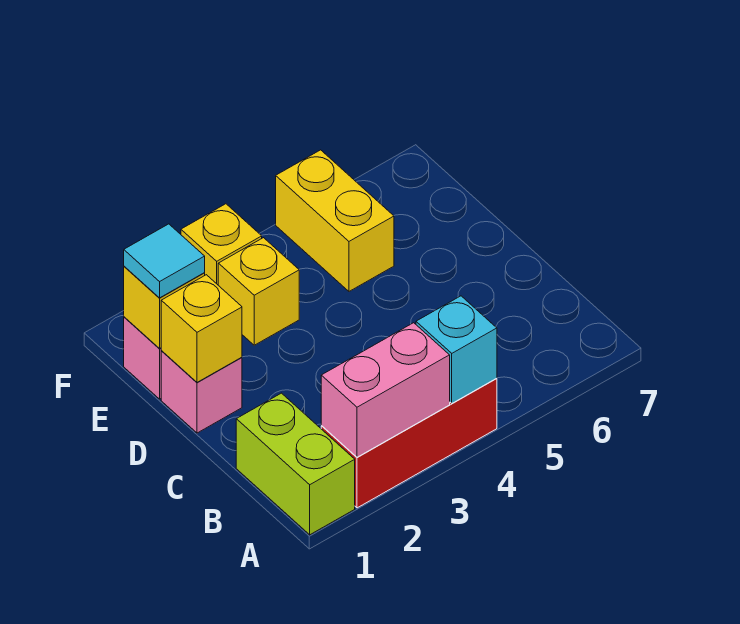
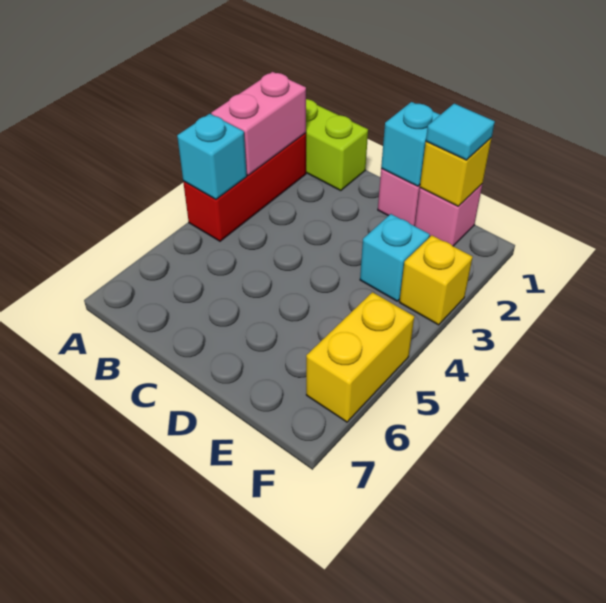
yellow 1x1 brick [161,275,242,382] -> cyan 1x1 brick [381,102,440,186]
yellow 1x1 brick [218,238,299,345] -> cyan 1x1 brick [360,214,430,301]
yellow 1x2 brick [276,150,394,291] -> yellow 1x2 brick turned to [306,292,414,422]

